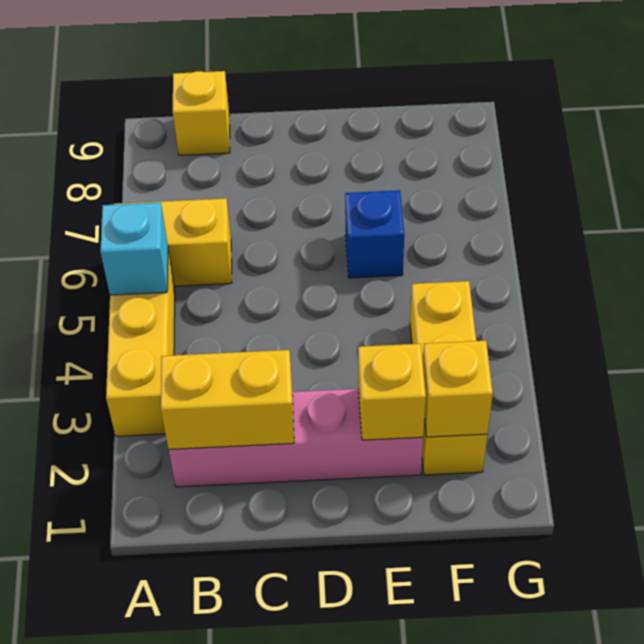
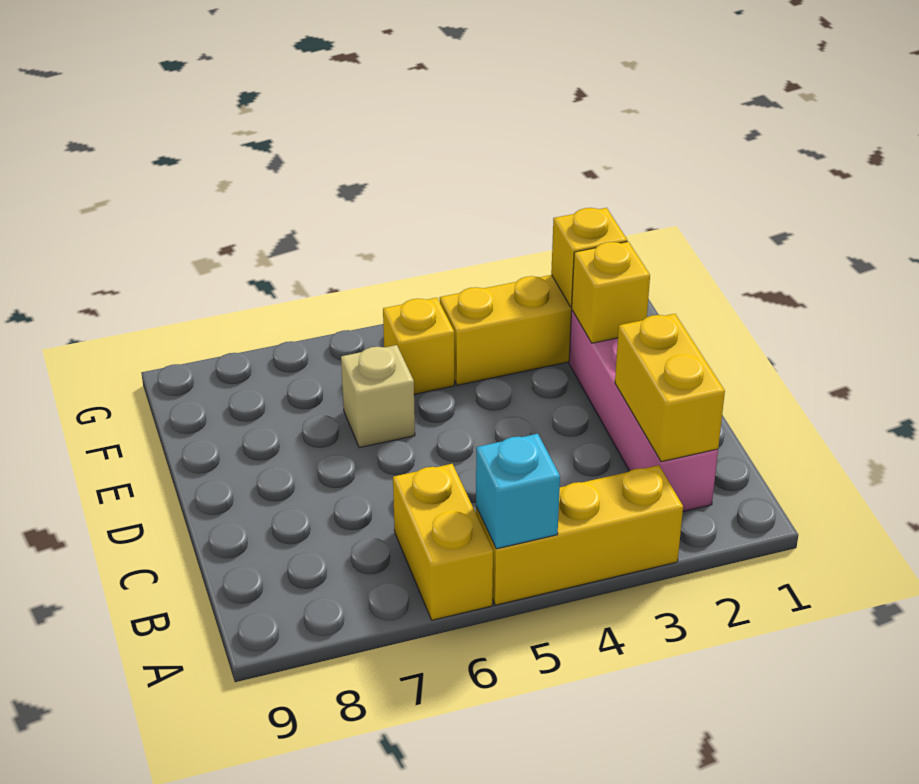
yellow 1x1 brick [173,71,230,155] -> yellow 1x1 brick moved to [383,298,454,394]
blue 1x1 brick [345,190,404,278] -> tan 1x1 brick [341,345,415,448]

